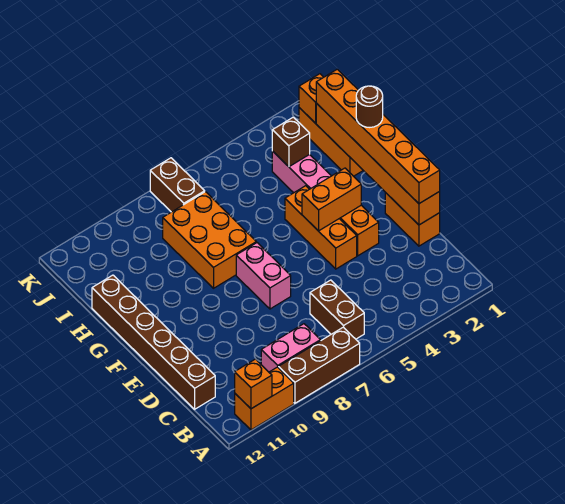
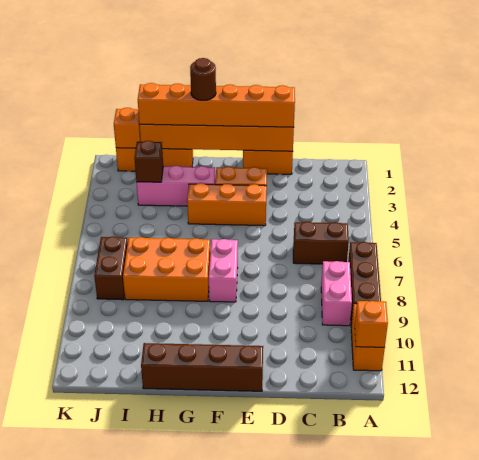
brown 1x6 brick [92,275,215,409] -> brown 1x4 brick [141,343,263,391]
pink 1x2 brick [236,243,291,309] -> pink 1x2 brick turned to [209,239,238,302]
orange 1x2 brick [302,168,361,231] -> none
brown 1x2 brick [150,158,205,212] -> brown 1x2 brick turned to [94,237,128,300]

